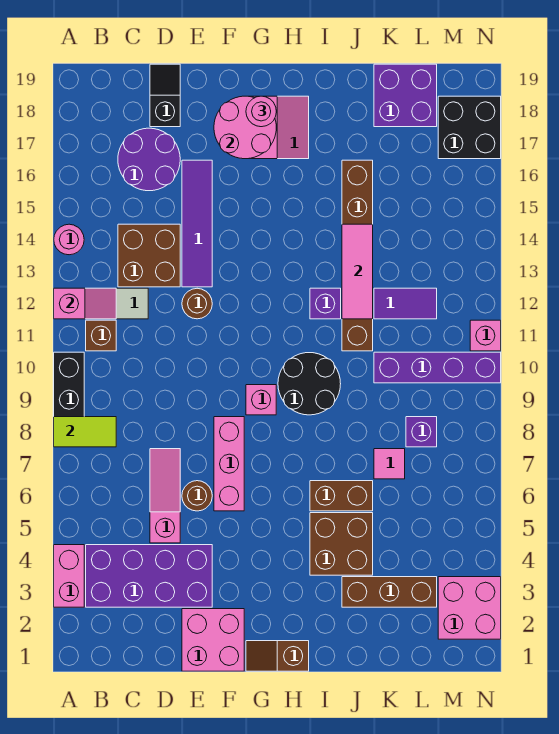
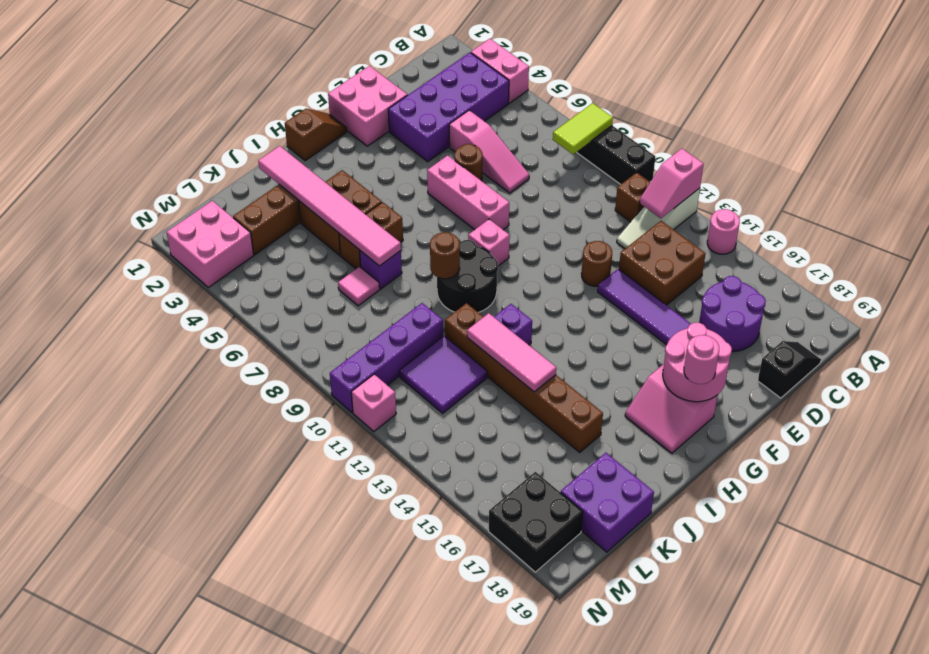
black 1x2 slope [150,64,180,127] -> black 1x2 slope turned to [758,341,821,398]
none -> brown 1x1 round brick [430,232,460,279]
none -> pink 1x6 tile [258,146,401,266]
purple 1x2 tile [374,288,437,319] -> purple 2x2 tile [400,336,487,413]
purple 1x1 brick [406,417,437,447] -> purple 1x1 brick moved to [360,251,402,289]

